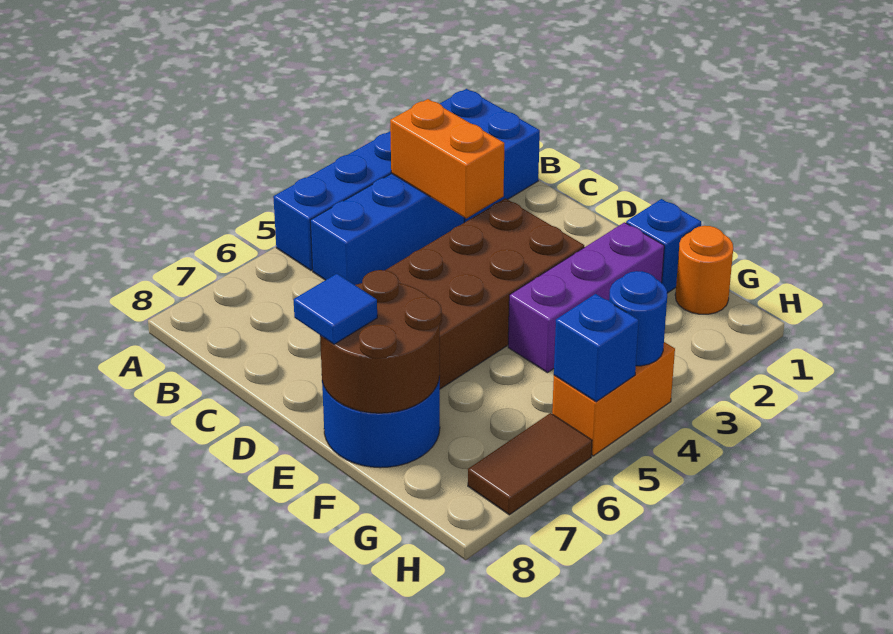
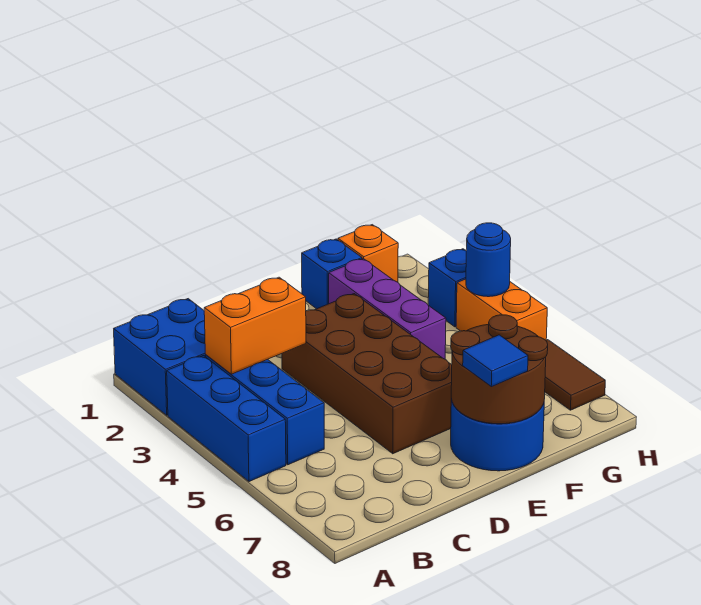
orange 1x1 round brick [675,226,733,314] -> orange 1x1 brick [338,225,398,282]
blue 1x1 brick [554,294,639,402] -> blue 1x1 brick moved to [428,249,466,327]

